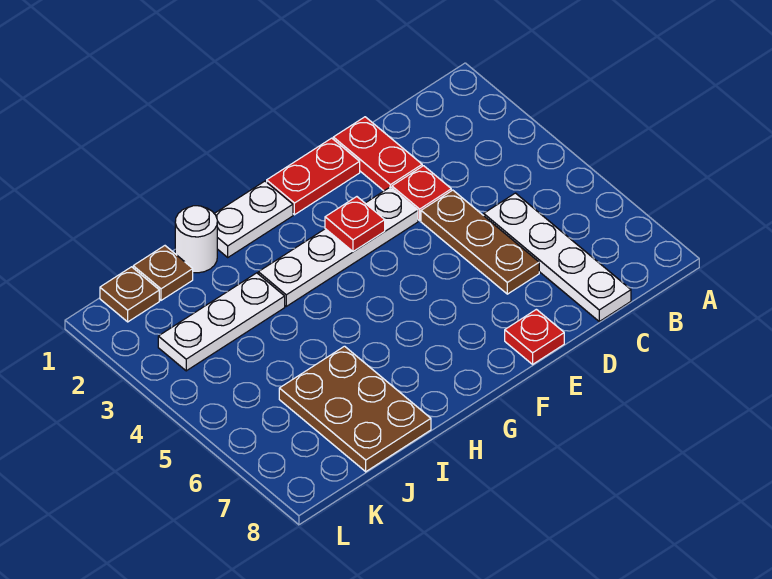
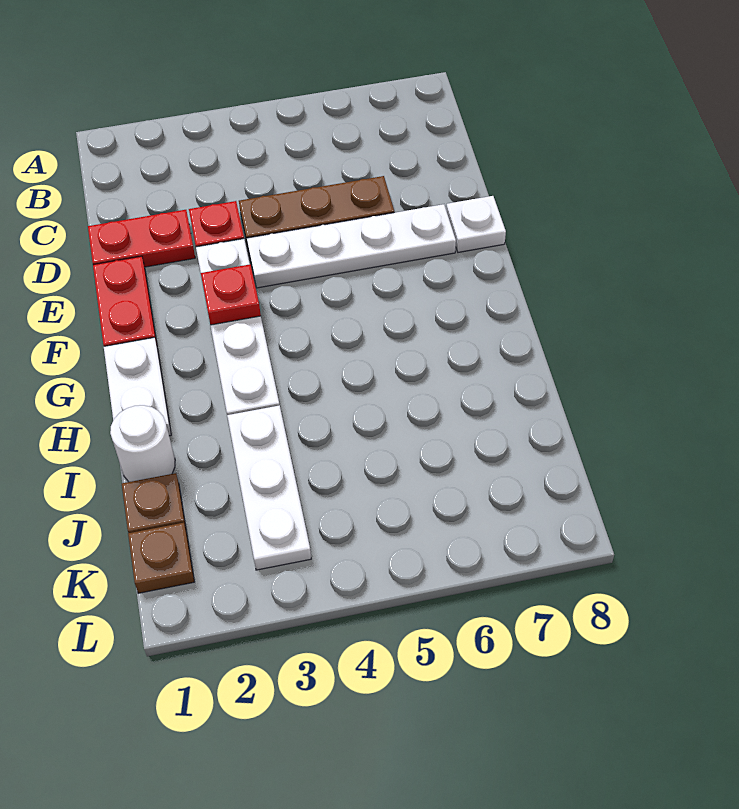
white 1x4 plate [484,193,631,321] -> white 1x4 plate moved to [247,204,456,288]
red 1x1 plate [505,309,564,364] -> white 1x1 plate [446,196,506,252]
brown 2x3 plate [279,346,431,472] -> none

